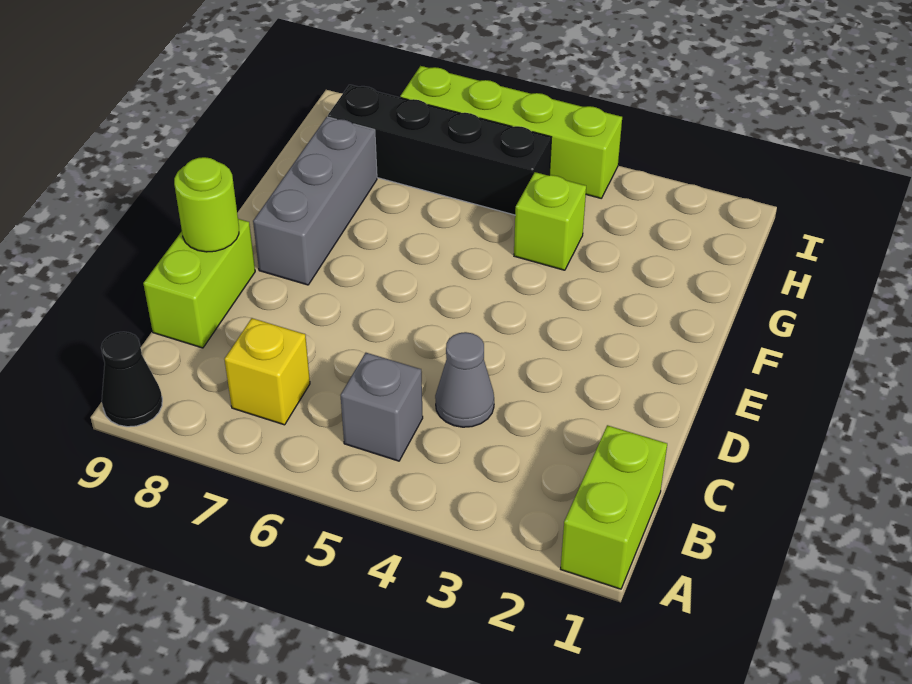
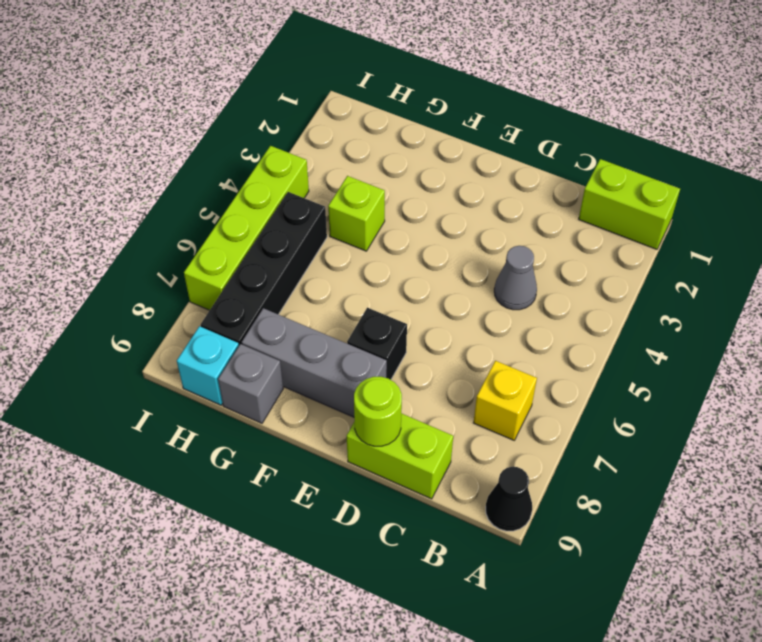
grey 1x1 brick [341,353,423,461] -> grey 1x1 brick moved to [218,344,283,423]
none -> black 1x1 brick [347,308,407,380]
none -> cyan 1x1 brick [177,326,239,405]

